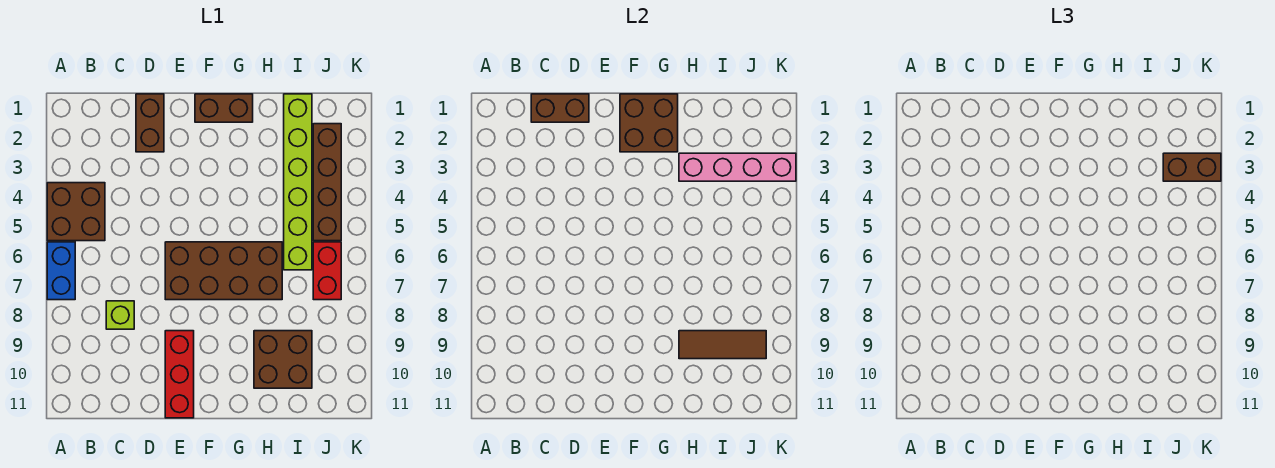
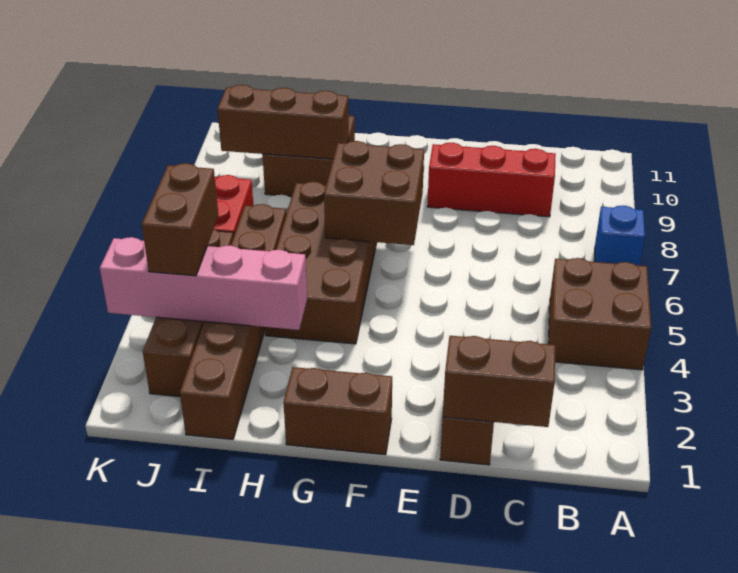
blue 1x2 brick [47,242,75,300] -> blue 1x1 brick [595,205,645,266]
lime 1x1 brick [106,301,134,329] -> none
brown 2x4 brick [165,242,282,300] -> brown 2x4 brick turned to [265,182,377,344]
red 1x3 brick [165,331,194,418] -> red 1x3 brick turned to [427,143,556,217]
brown 2x2 brick [620,94,678,152] -> brown 2x2 brick moved to [324,141,424,245]
brown 1x3 tile [679,331,766,359] -> brown 1x3 brick [217,85,349,159]
lime 1x6 brick [284,94,312,270] -> brown 1x6 brick [180,204,286,439]
brown 1x2 brick [1163,153,1221,181] -> brown 1x2 brick turned to [142,163,218,276]

